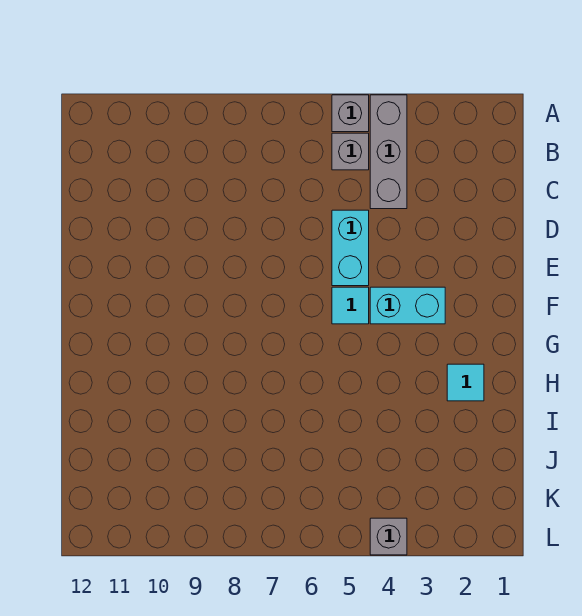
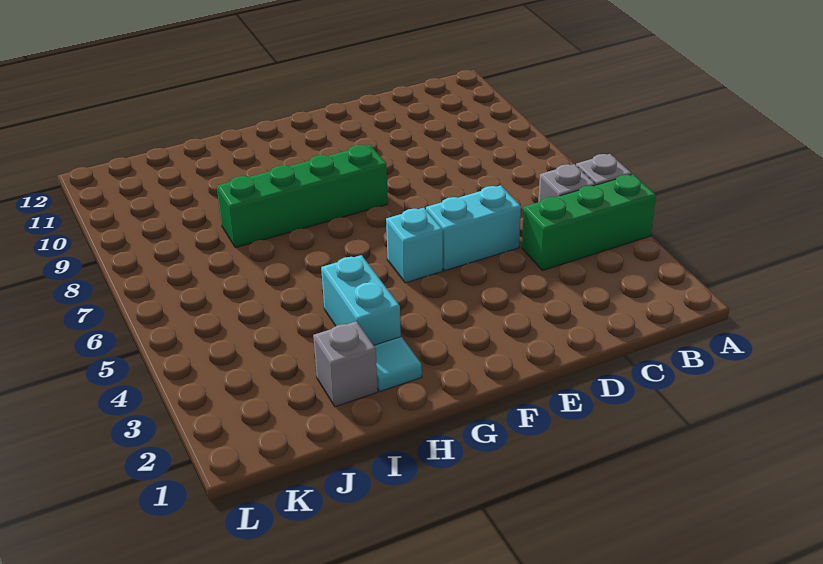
grey 1x3 brick [370,95,407,209] -> green 1x3 brick [522,174,656,271]
cyan 1x2 brick [370,287,445,324] -> cyan 1x2 brick moved to [321,255,401,345]
cyan 1x1 tile [332,287,369,324] -> cyan 1x1 brick [386,208,443,283]
none -> green 1x4 brick [217,145,388,248]
grey 1x1 brick [370,518,407,555] -> grey 1x1 brick moved to [313,321,378,407]

